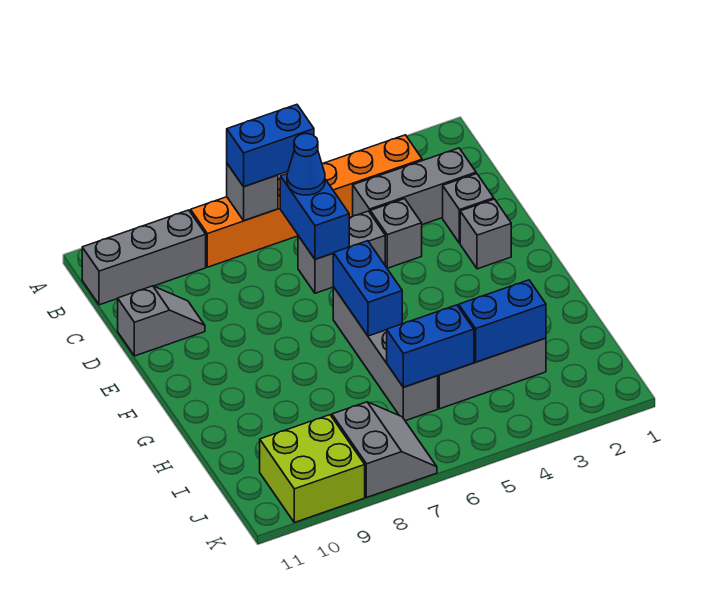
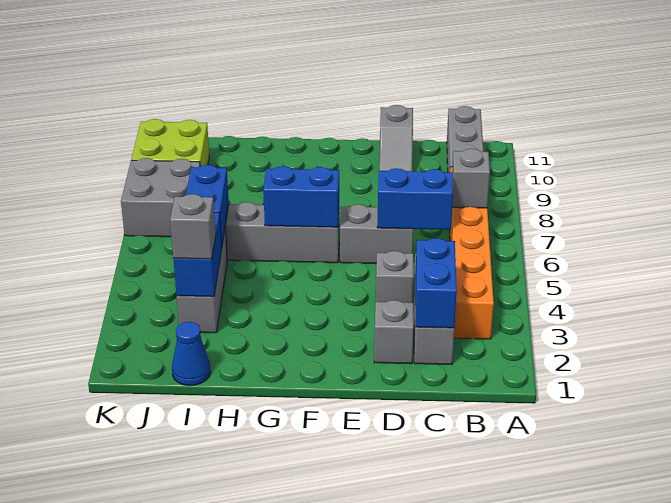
blue 1x2 brick [227,105,314,187] -> blue 1x2 brick moved to [415,238,457,328]
blue 1x1 cone [287,134,325,195] -> blue 1x1 cone moved to [172,322,211,386]
grey 1x2 brick [298,211,385,293] -> grey 1x2 brick turned to [340,204,413,264]
grey 1x1 brick [460,199,511,269] -> grey 1x1 brick moved to [170,194,216,259]
grey 2x2 slope [332,402,437,498] -> grey 2x2 brick [121,158,200,237]

